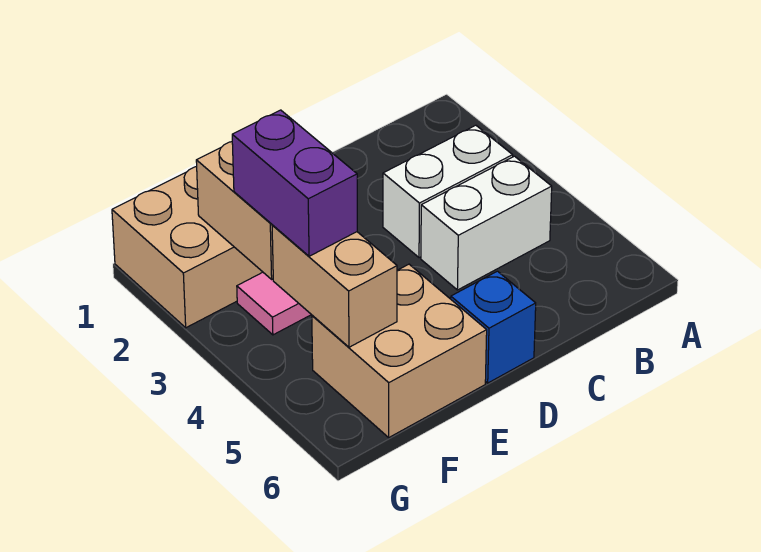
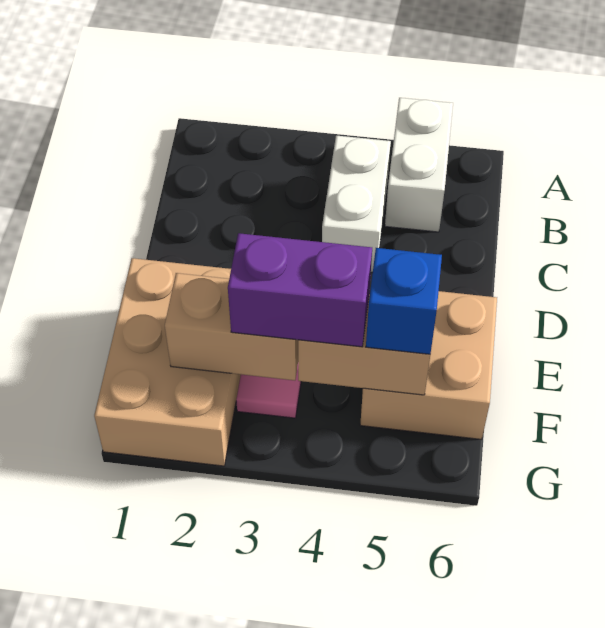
white 1x2 brick [383,125,513,258] -> white 1x2 brick moved to [385,98,453,232]
blue 1x1 brick [451,271,536,383] -> blue 1x1 brick moved to [366,248,442,354]

